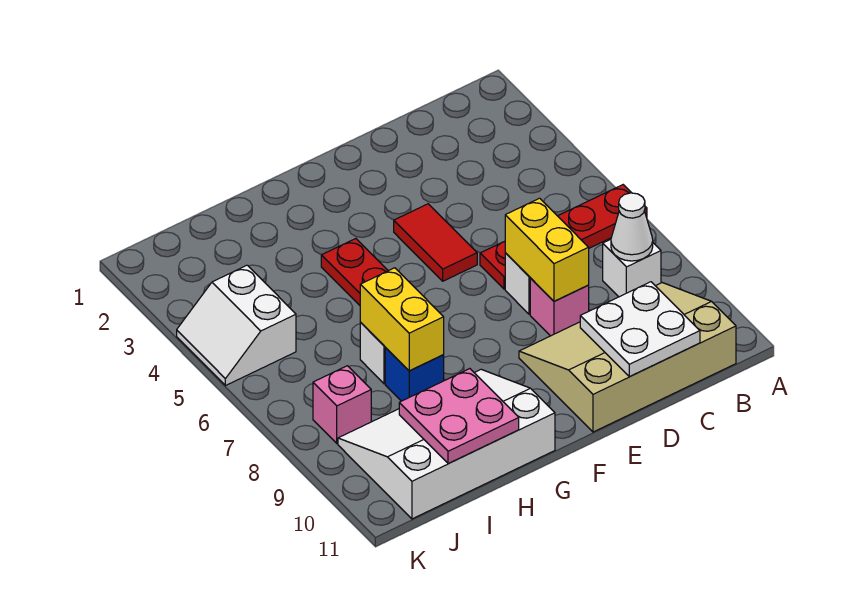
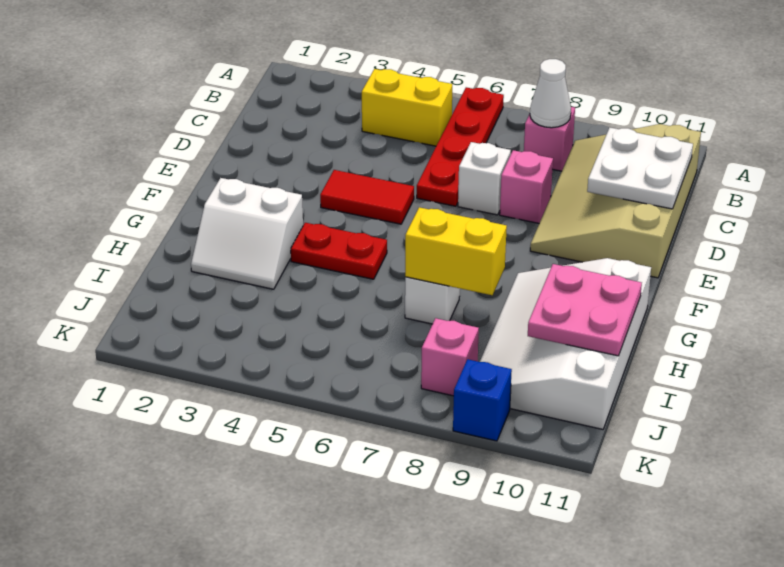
white 1x1 brick [603,239,661,297] -> pink 1x1 brick [524,107,575,171]
yellow 1x2 brick [505,198,589,301] -> yellow 1x2 brick moved to [362,69,452,146]
blue 1x1 brick [385,348,444,401] -> blue 1x1 brick moved to [453,359,512,441]
white 2x2 slope [177,265,296,386] -> white 2x2 slope moved to [191,178,303,289]

